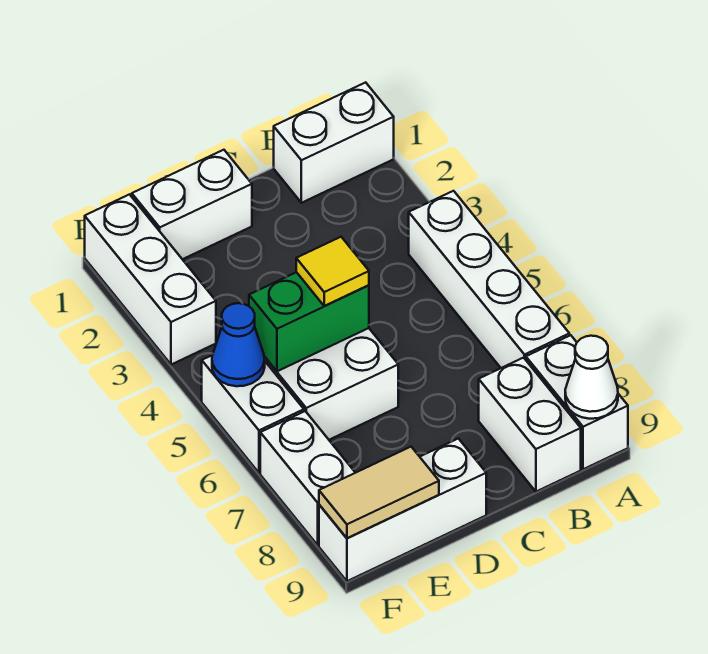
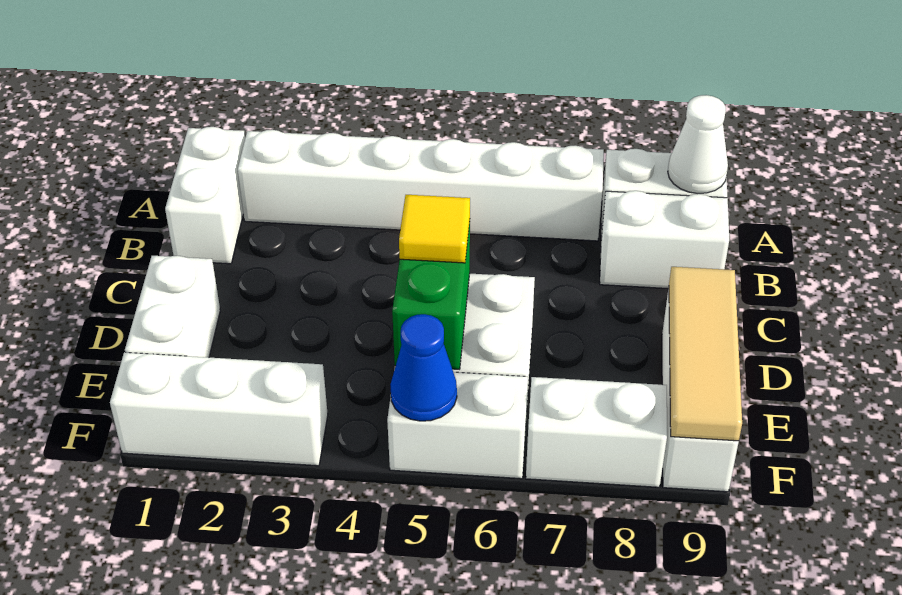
white 1x4 brick [409,191,569,368] -> white 1x6 brick [238,130,604,241]
tan 1x2 tile [319,447,439,538] -> tan 1x3 tile [669,267,742,441]

